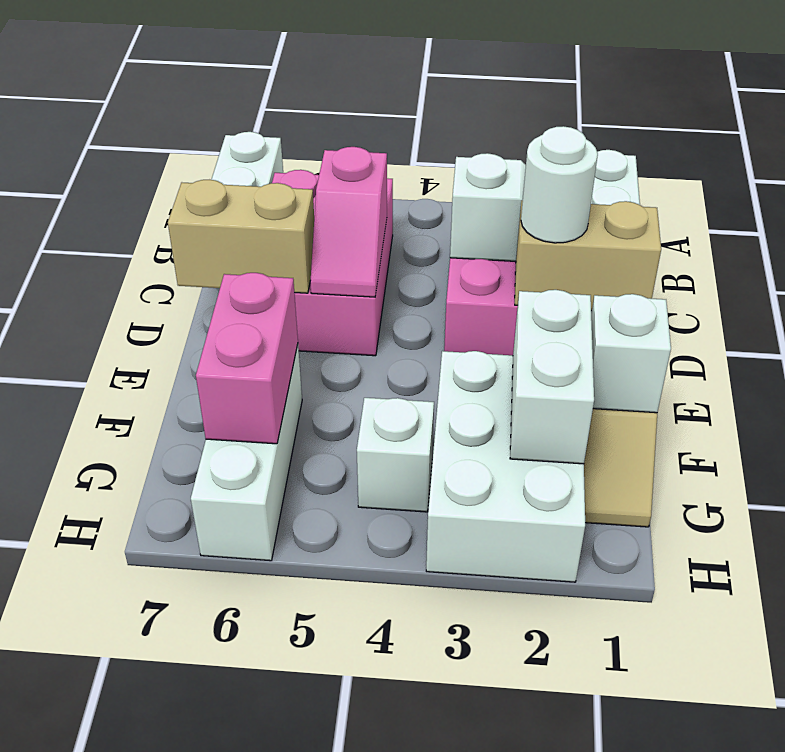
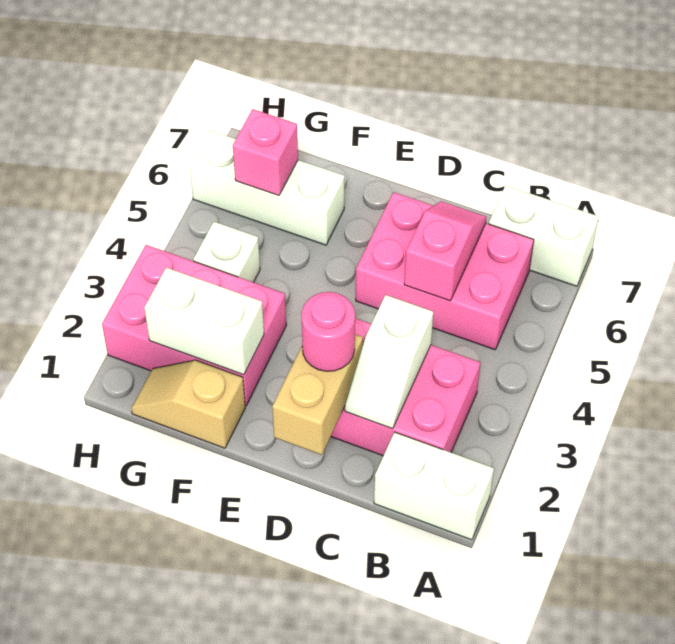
pink 1x2 slope [310,147,387,297] -> pink 1x2 slope turned to [404,201,486,301]
white 1x1 round brick [521,126,598,243] -> pink 1x1 round brick [301,292,355,371]
tan 1x2 brick [168,180,314,293] -> none
white 1x1 brick [591,294,671,413] -> none
white 2x3 brick [426,351,585,582] -> pink 2x3 brick [102,245,286,406]
pink 1x2 brick [196,273,298,444] -> pink 1x1 brick [233,109,298,196]

